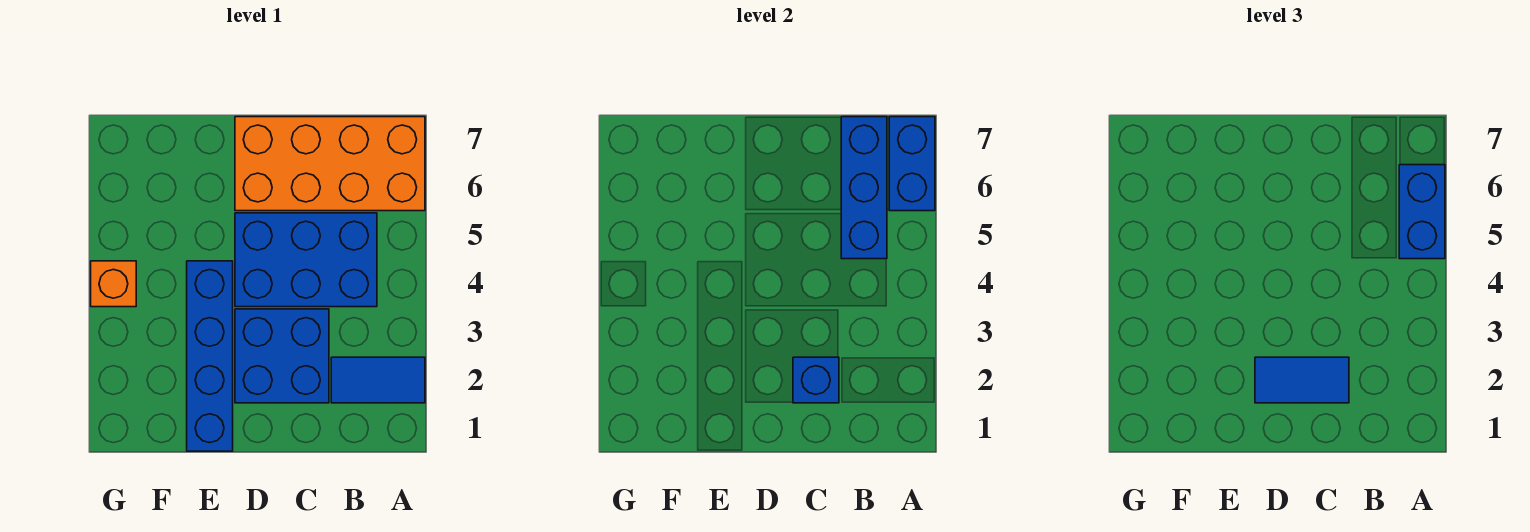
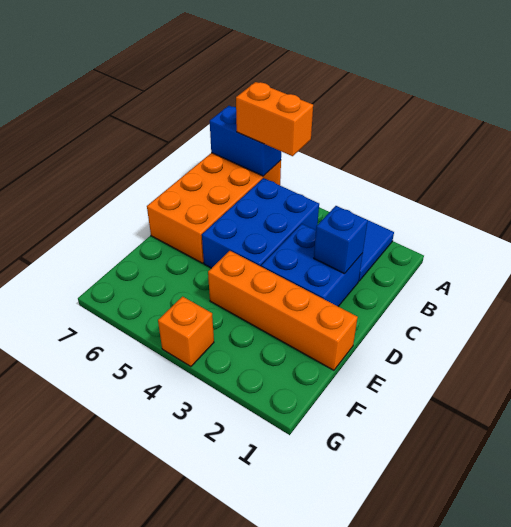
blue 1x2 brick [1399,165,1445,259] -> orange 1x2 brick [236,82,313,156]
blue 1x3 brick [841,117,887,259] -> none
blue 1x2 tile [1255,357,1349,403] -> none
blue 1x4 brick [187,261,233,451] -> orange 1x4 brick [208,251,358,370]

